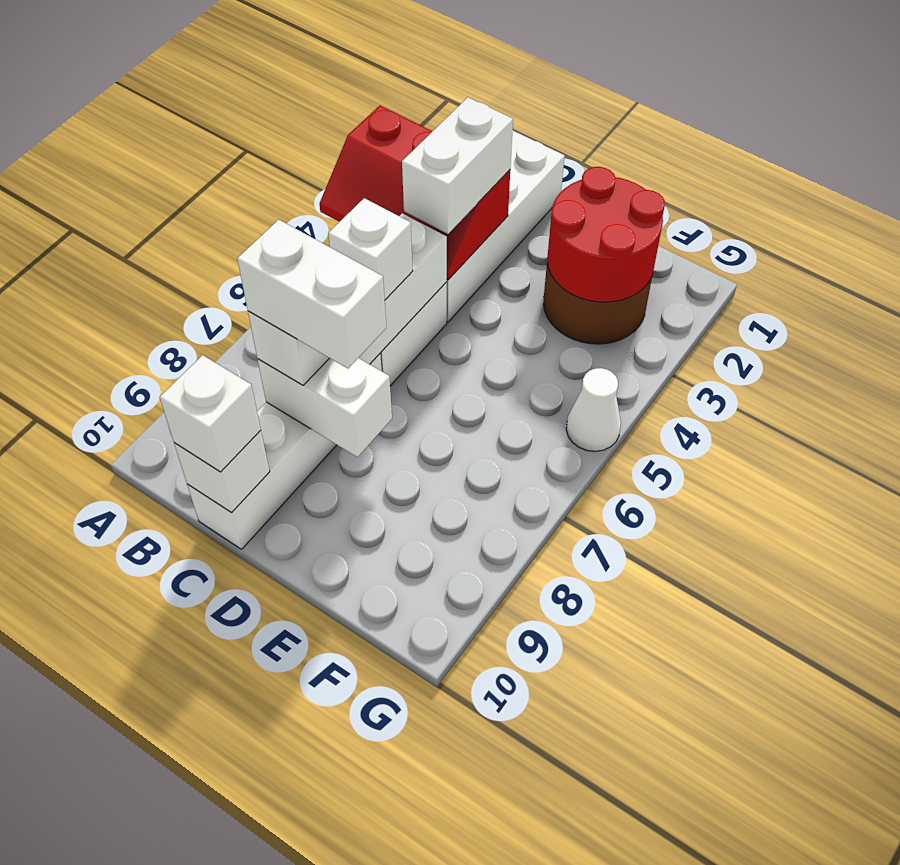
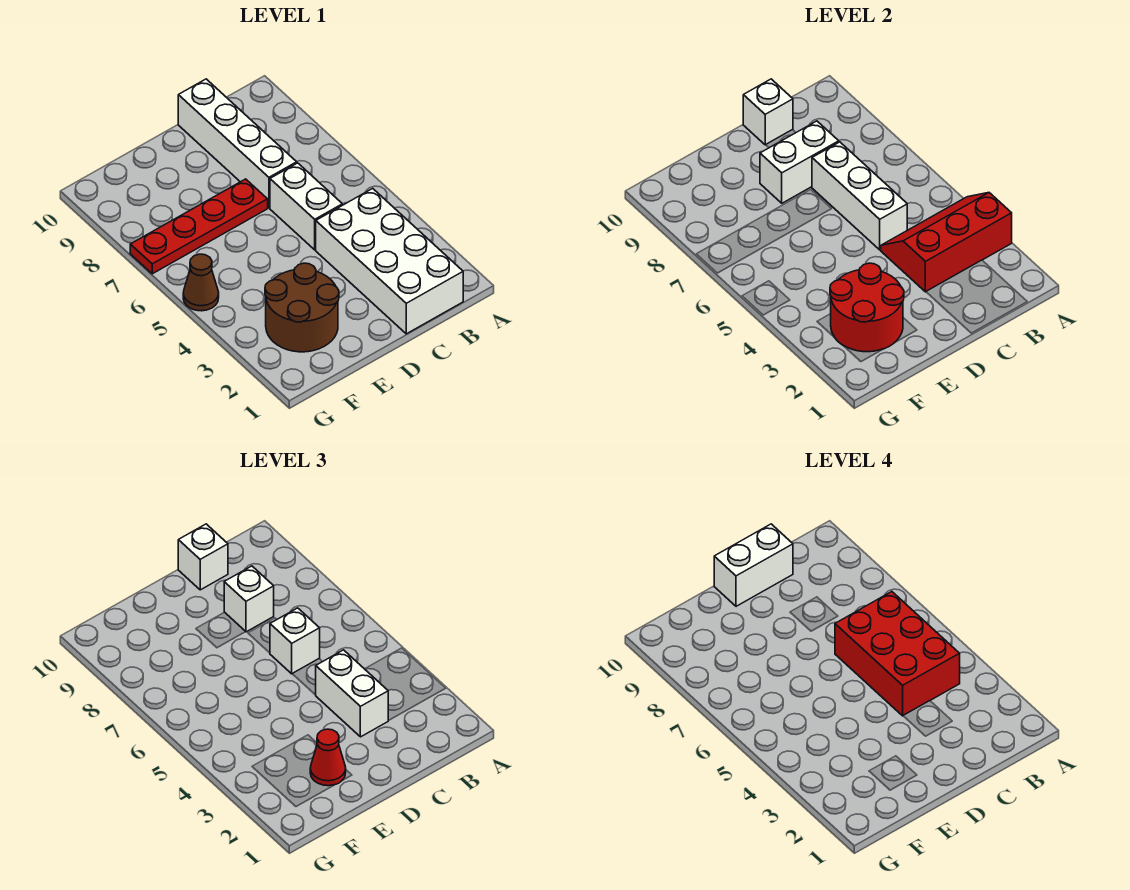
none -> red 2x3 brick [835,592,960,716]
white 1x2 brick [237,220,386,368] -> white 1x2 brick moved to [714,524,793,606]
none -> red 1x4 plate [130,179,268,274]
none -> red 1x1 cone [310,729,346,786]
white 1x1 cone [566,368,621,451] -> brown 1x1 cone [183,254,219,311]

